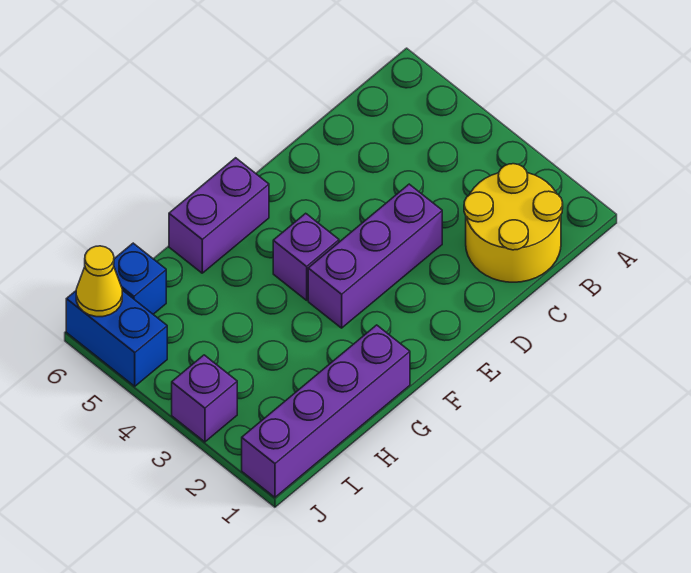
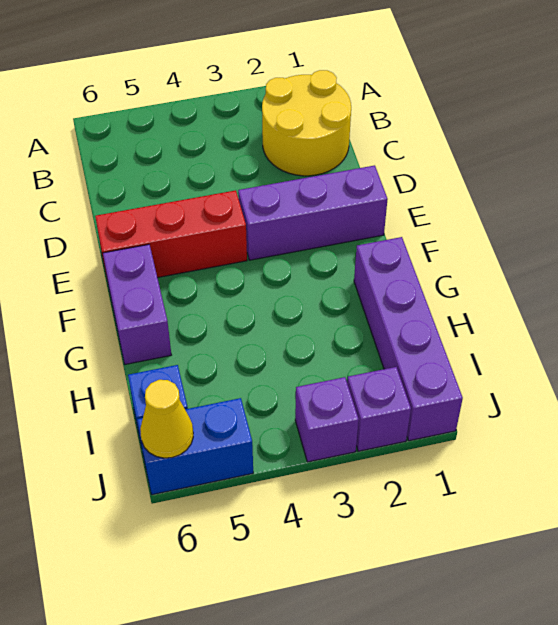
purple 1x3 brick [308,184,442,328] -> purple 1x3 brick turned to [238,165,388,260]
none -> red 1x3 brick [95,190,247,278]
purple 1x1 brick [273,213,339,300] -> purple 1x1 brick moved to [347,367,411,451]

